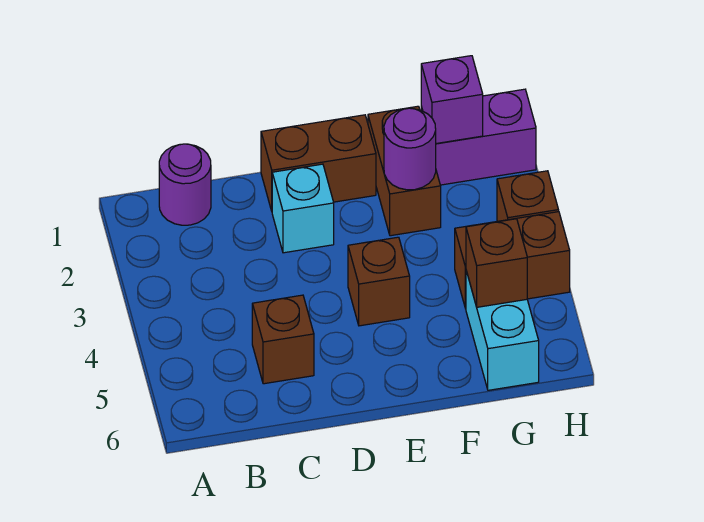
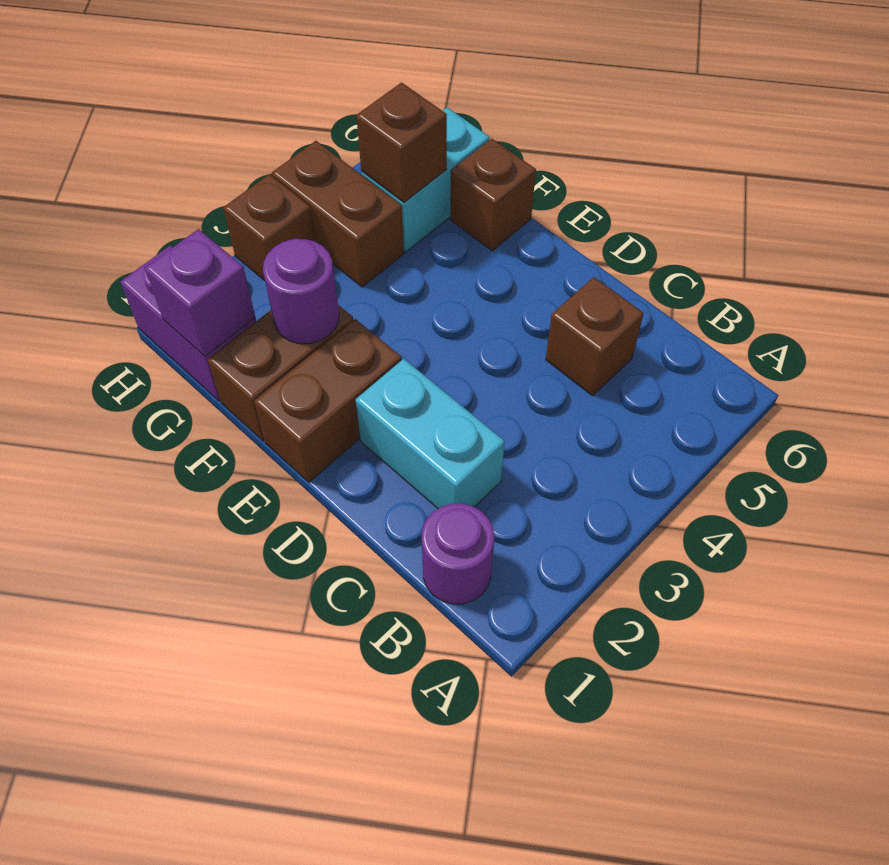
brown 1x2 brick [261,115,376,211] -> brown 1x2 brick turned to [254,319,402,482]
cyan 1x1 brick [272,164,334,253] -> cyan 1x2 brick [356,359,505,508]
brown 1x1 brick [348,237,410,326] -> brown 1x1 brick moved to [450,139,536,251]

